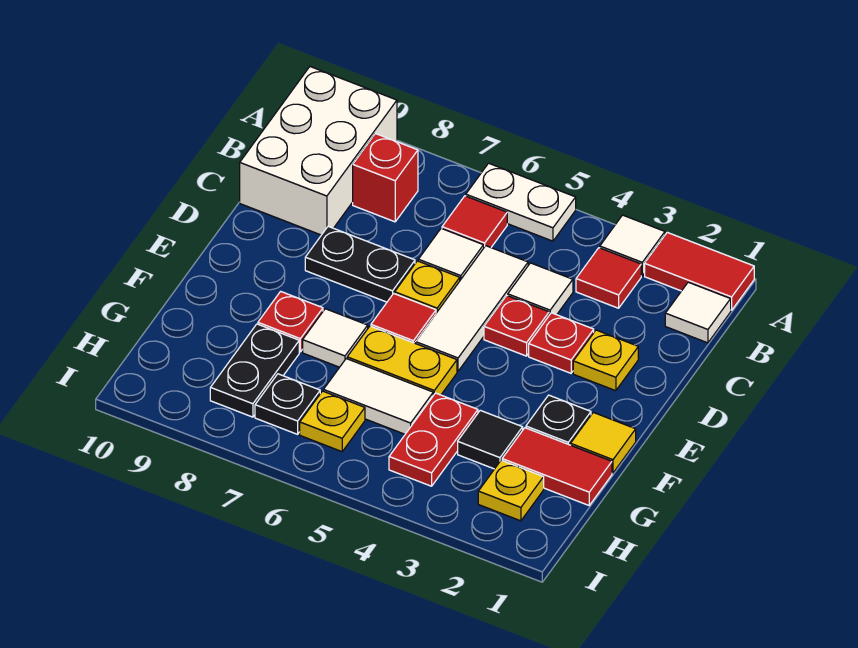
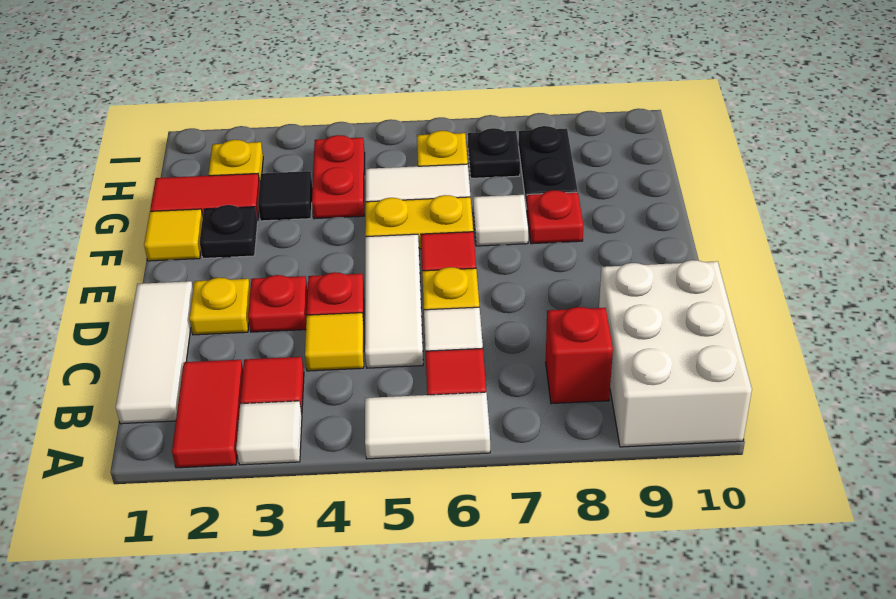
red 1x2 tile [645,232,754,310] -> red 1x2 tile turned to [172,360,243,468]
white 1x2 plate [466,163,576,241] -> white 1x2 tile [365,392,490,459]
white 1x1 tile [665,282,731,343] -> white 1x3 tile [116,281,193,424]
white 1x1 tile [508,263,573,315] -> yellow 1x1 tile [305,313,364,371]
black 1x2 plate [305,226,415,302] -> none

